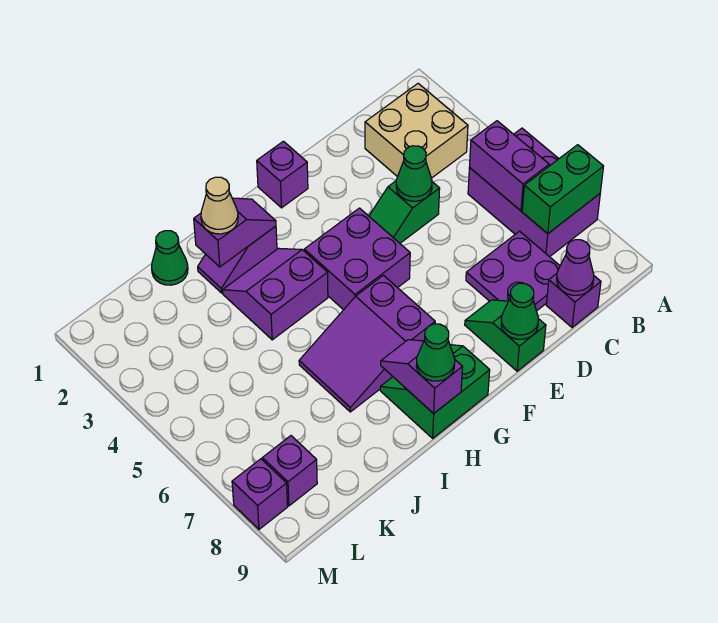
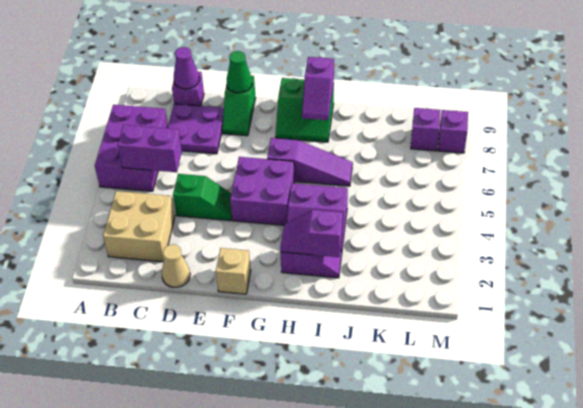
green 1x2 brick [522,145,604,234] -> none
purple 1x2 brick [469,121,549,211] -> purple 1x2 brick turned to [118,125,182,172]
green 1x1 cone [396,146,432,201] -> none
purple 1x1 brick [257,141,308,208] -> tan 1x1 brick [216,248,251,294]
purple 2x3 slope [299,275,435,412] -> purple 1x3 slope [267,138,353,186]
green 1x1 cone [416,324,455,381] -> none
tan 1x1 cone [201,177,238,234] -> tan 1x1 cone moved to [162,244,190,287]
green 1x1 cone [152,231,188,285] -> none

